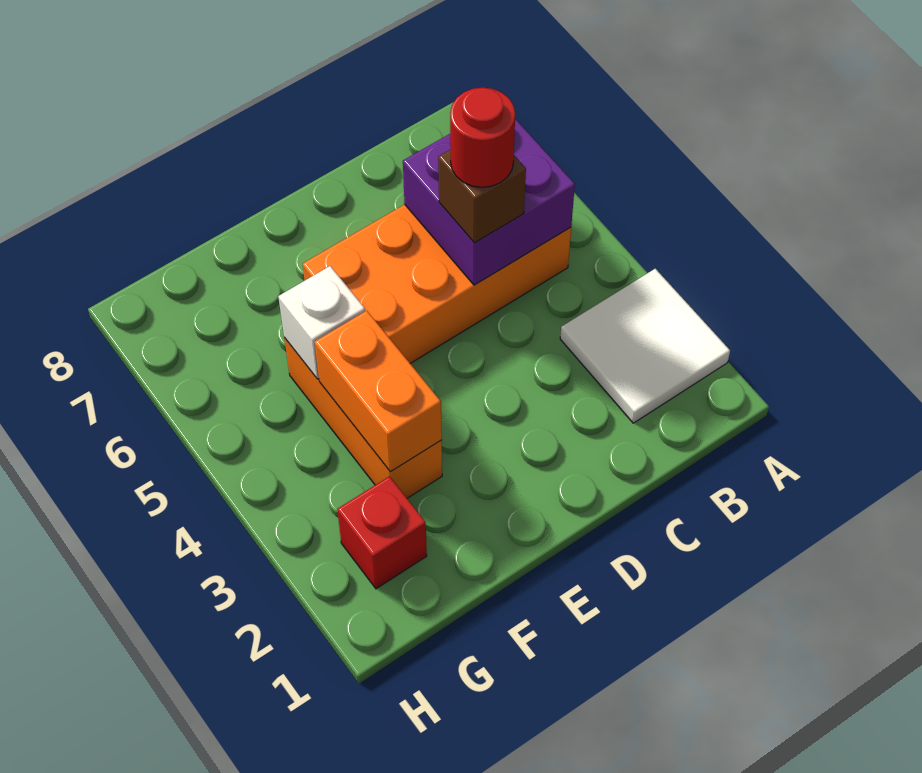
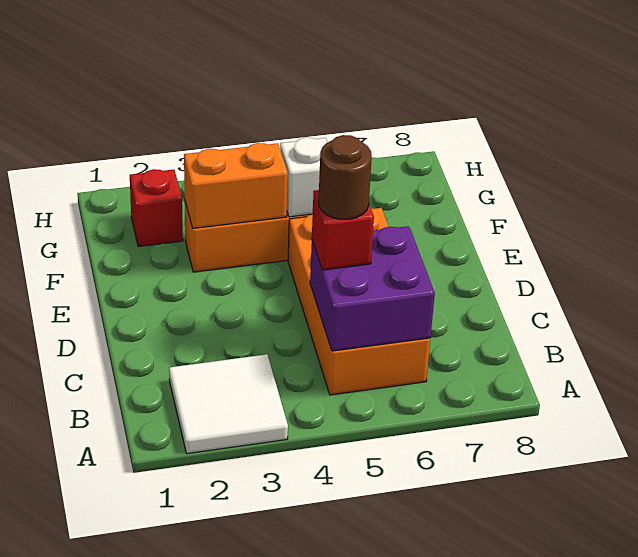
brown 1x1 brick [438,149,526,243] -> red 1x1 brick [312,190,374,270]
red 1x1 round brick [450,88,515,187] -> brown 1x1 round brick [318,135,372,219]

